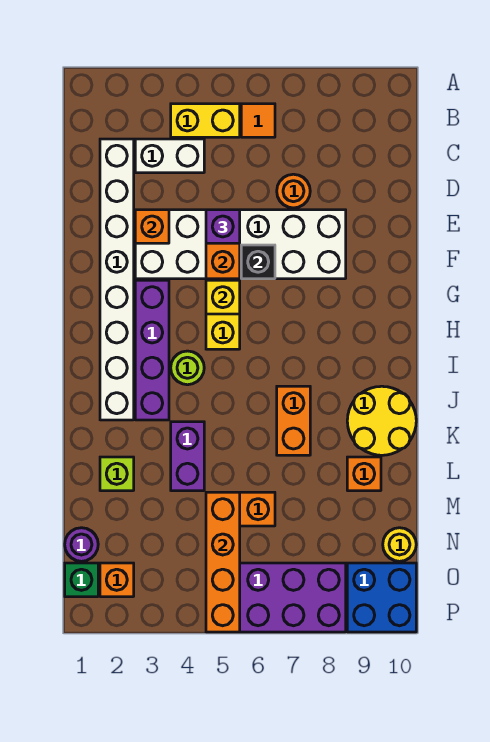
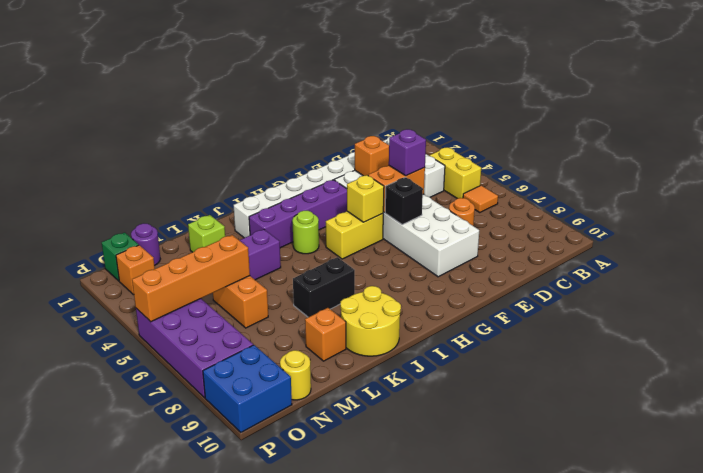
orange 1x2 brick [277,386,310,455] -> black 1x2 brick [293,257,355,317]

